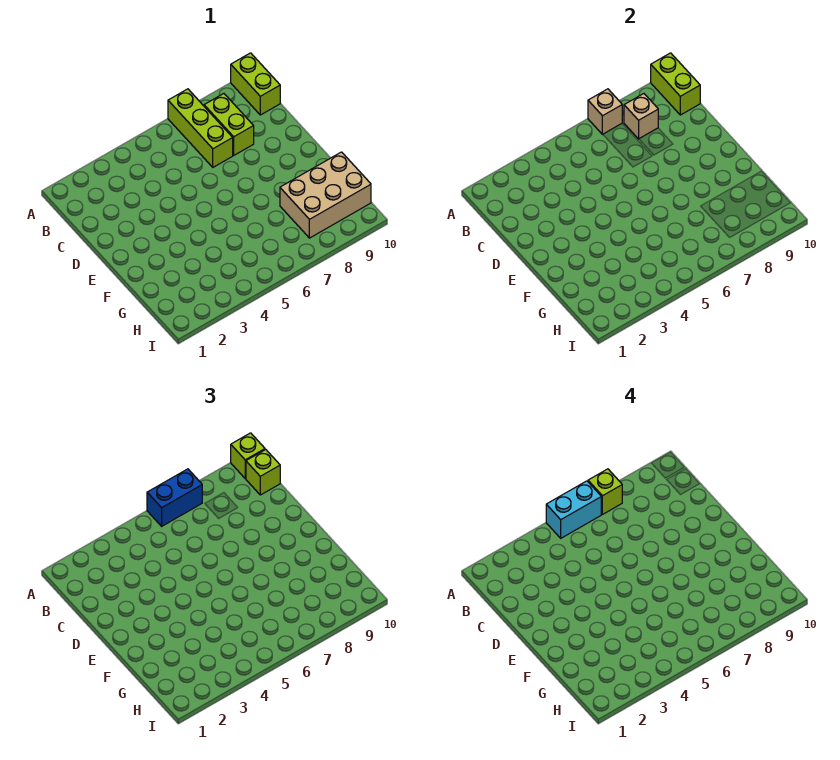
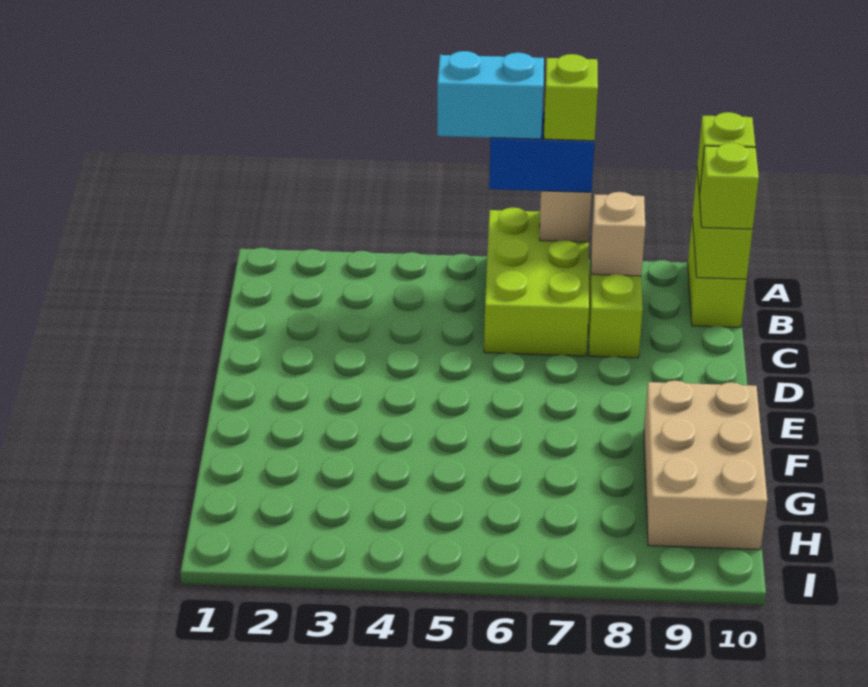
lime 1x3 brick [168,89,233,167] -> lime 2x3 brick [484,208,589,356]
tan 2x3 brick [280,152,371,238] -> tan 2x3 brick turned to [644,381,767,550]

